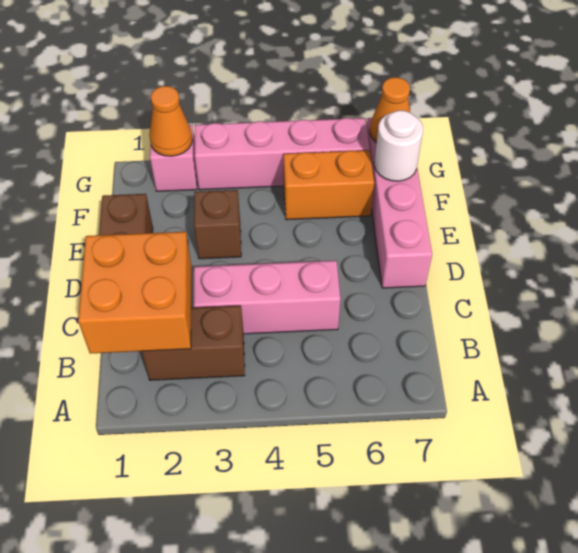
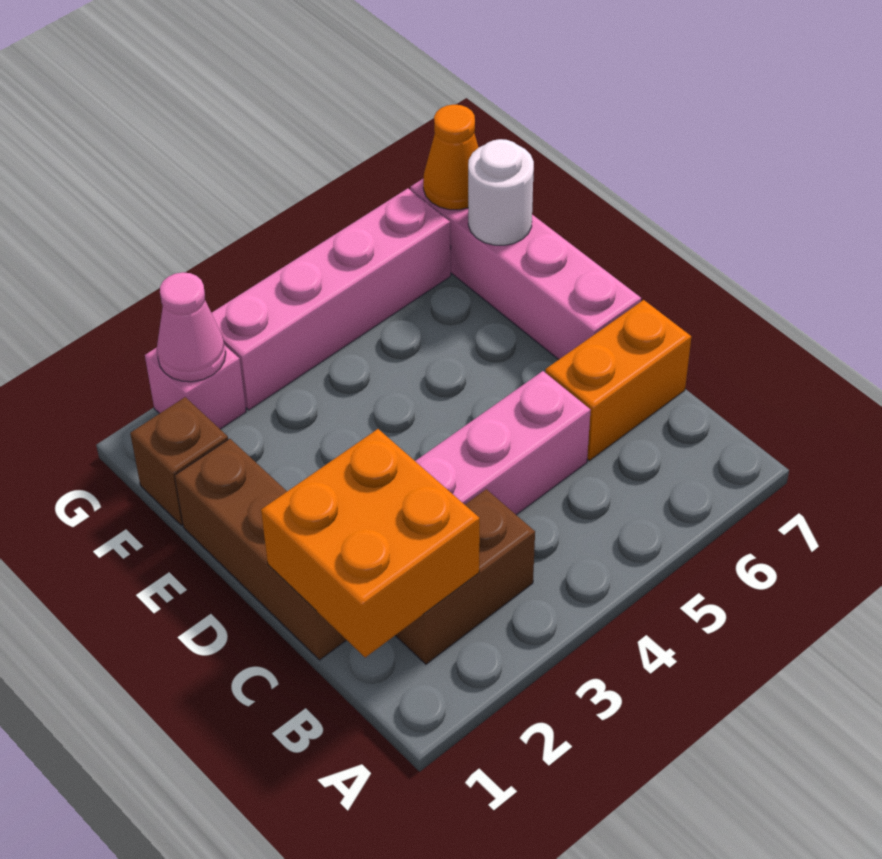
brown 1x1 brick [194,190,241,259] -> brown 1x1 brick moved to [130,397,228,525]
orange 1x2 brick [284,150,374,220] -> orange 1x2 brick moved to [545,300,691,461]
orange 1x1 cone [149,86,192,156] -> pink 1x1 cone [157,272,226,382]

